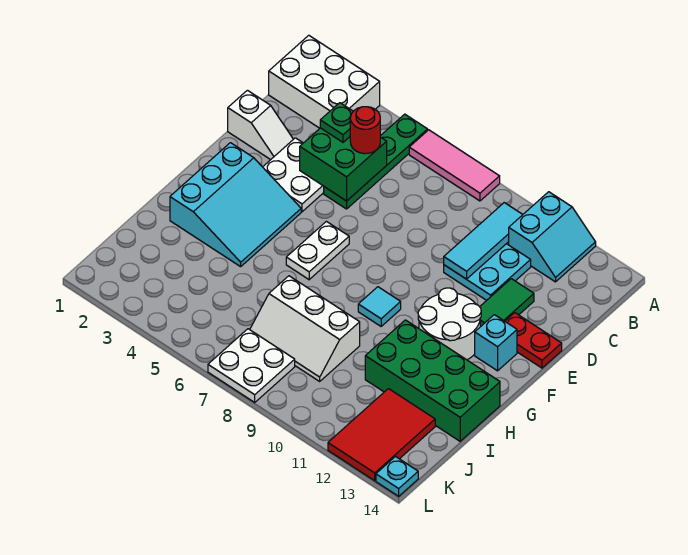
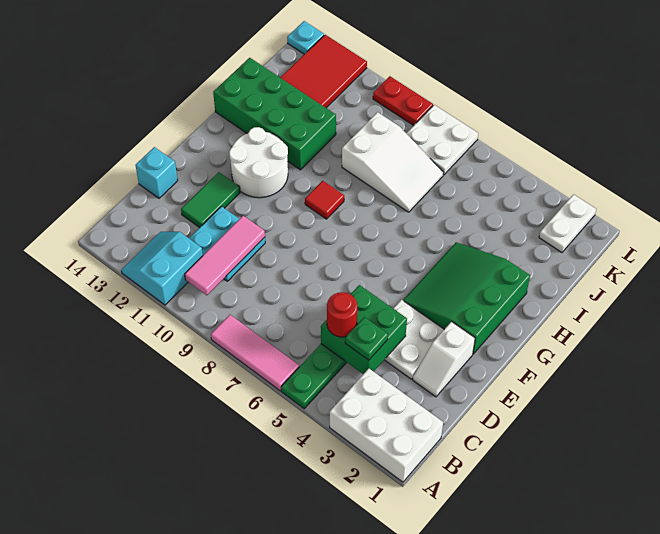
cyan 1x3 tile [444,203,523,279] -> pink 1x3 tile [185,216,265,295]
white 1x2 slope [228,90,293,160] -> white 1x2 slope turned to [413,322,475,397]
red 1x2 plate [505,313,562,368] -> red 1x2 plate moved to [373,76,433,126]
cyan 3x3 slope [170,143,301,267] -> green 3x3 slope [403,242,530,354]
white 1x2 plate [286,221,349,280] -> white 1x2 plate moved to [539,194,596,253]
cyan 1x1 brick [475,315,517,371] -> cyan 1x1 brick moved to [136,147,178,198]
cyan 1x1 tile [358,287,401,326] -> red 1x1 tile [305,181,344,219]
white 2x3 slope [250,276,360,381] -> white 2x3 slope turned to [342,112,443,212]

